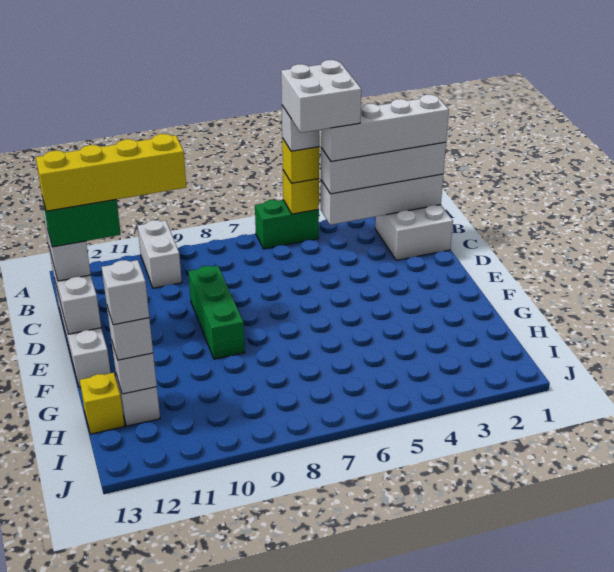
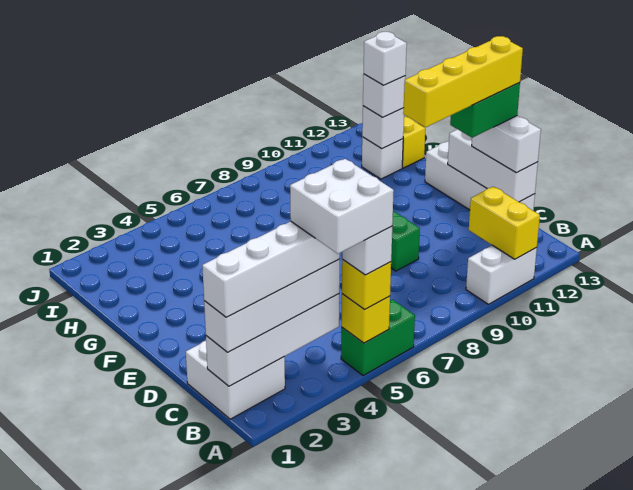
white 1x2 brick [138,220,182,288] -> white 1x2 brick turned to [466,245,537,304]
none -> yellow 1x2 brick [469,187,540,259]

